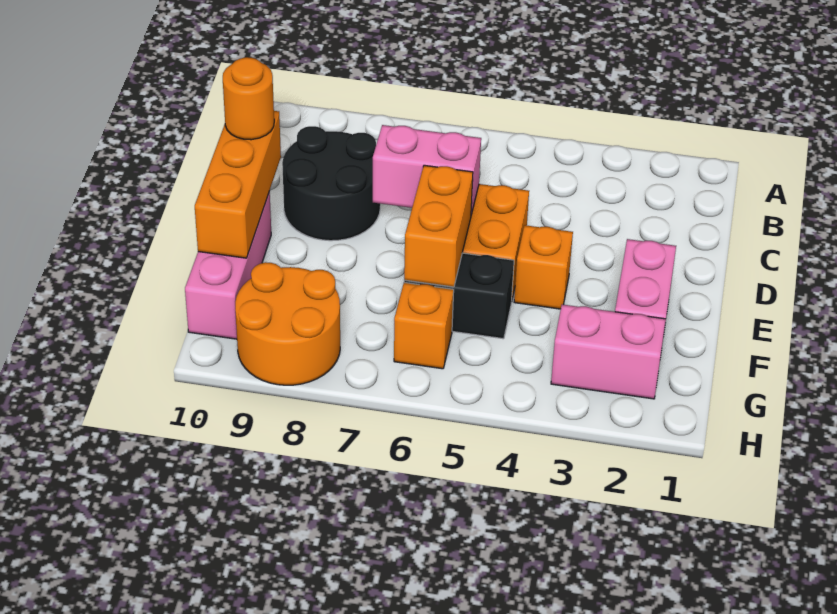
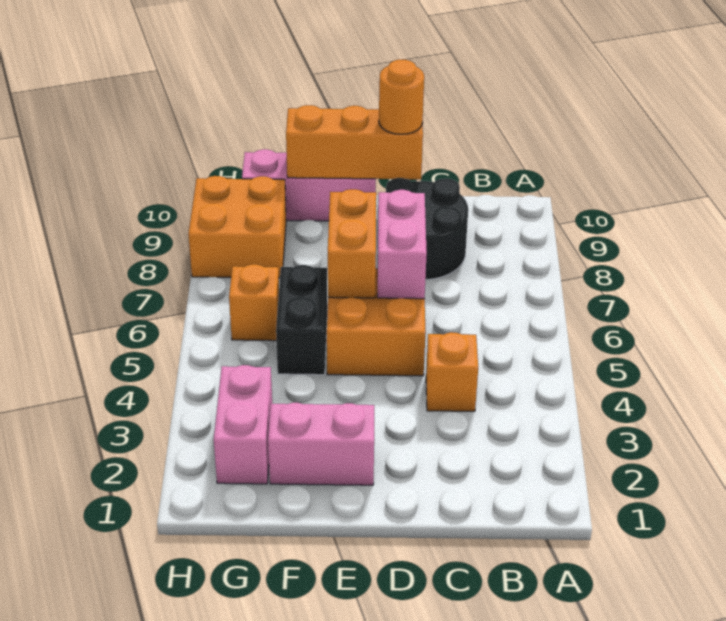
orange 1x1 brick [514,225,573,309] -> orange 1x1 brick moved to [426,332,478,411]
orange 1x2 brick [404,165,473,287] -> orange 1x2 brick turned to [328,189,376,298]
orange 2x2 round brick [235,262,340,385] -> orange 2x2 brick [188,176,286,278]

